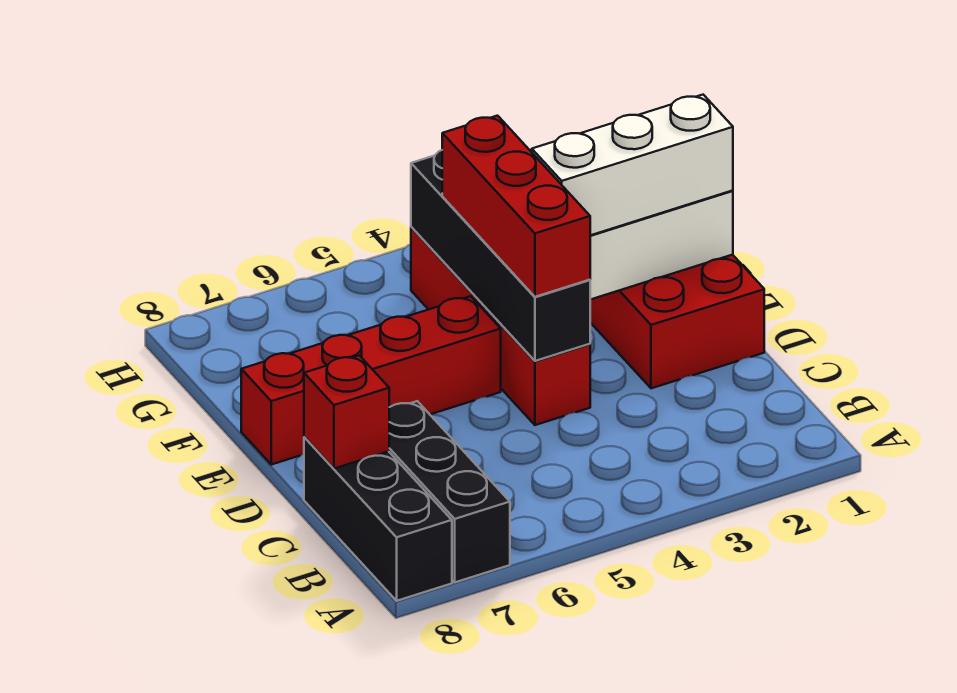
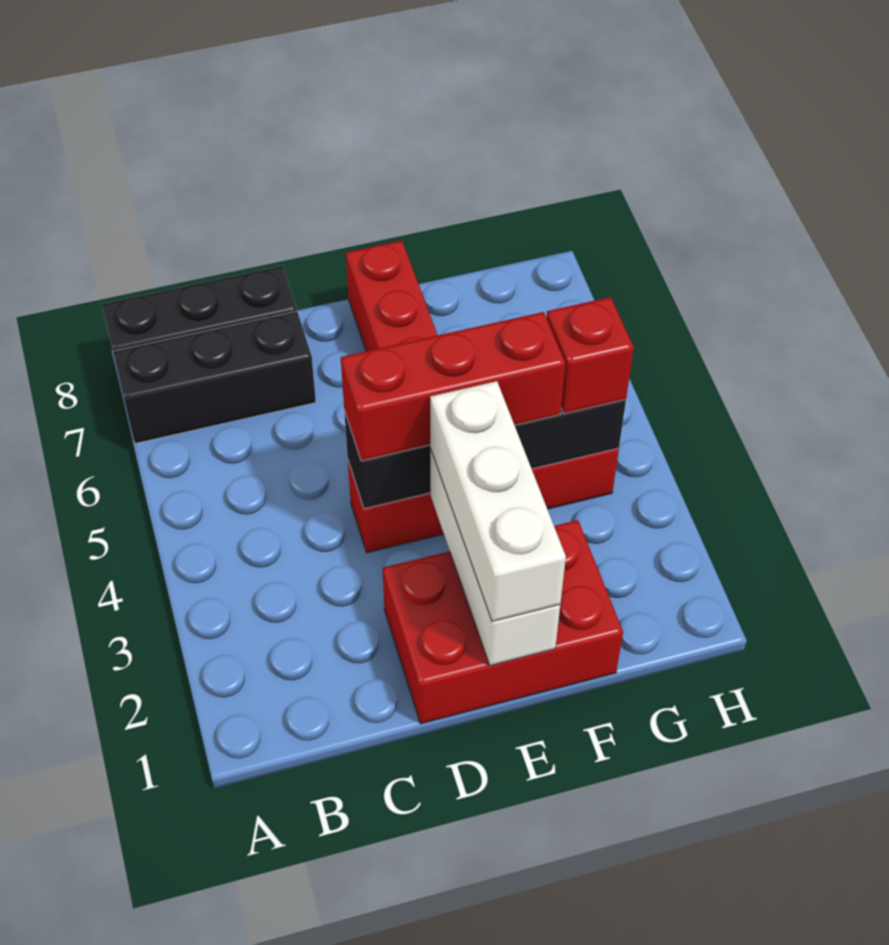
red 1x1 brick [304,355,389,469] -> red 1x1 brick moved to [547,297,634,414]

